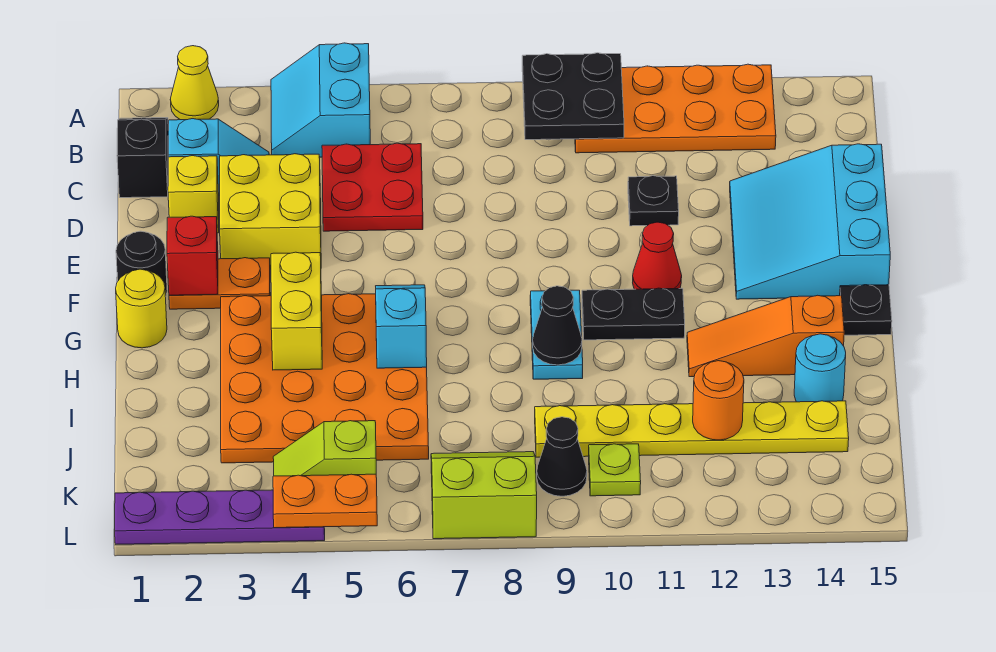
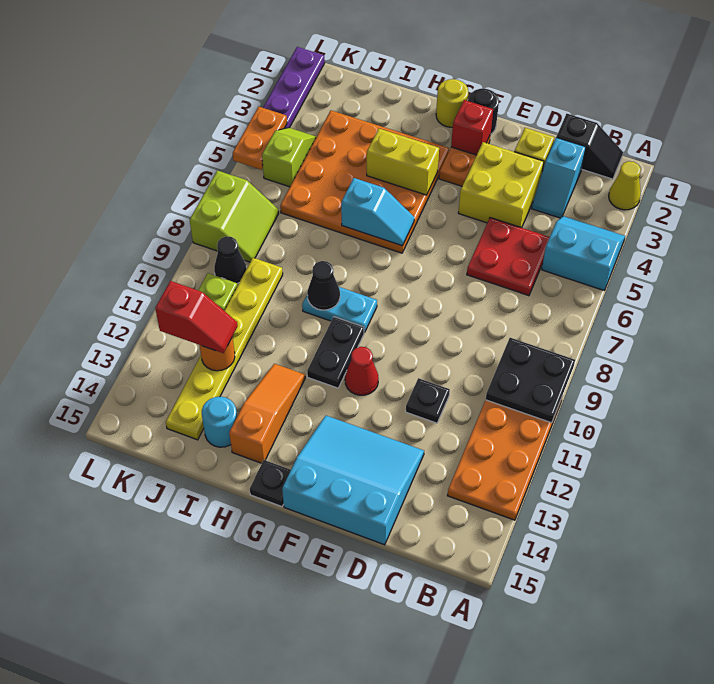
none -> red 1x2 slope [155,281,238,353]

